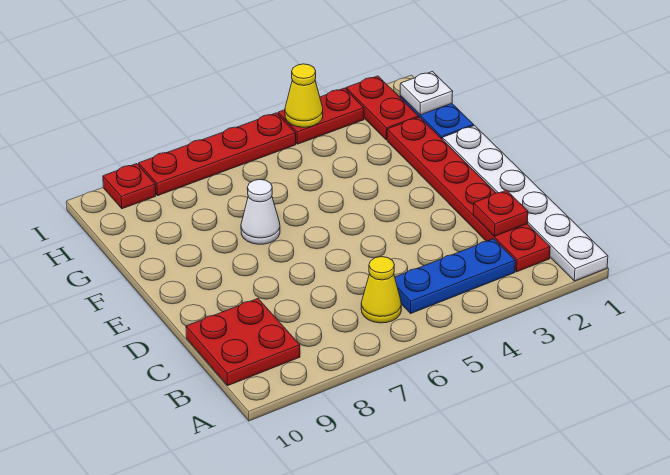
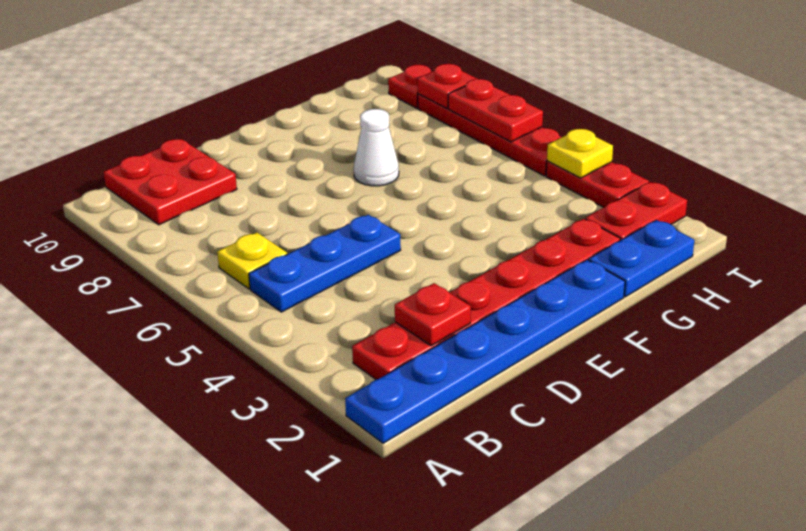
white 1x6 plate [442,126,608,281] -> blue 1x6 plate [345,260,625,443]
blue 1x3 plate [395,239,515,313] -> blue 1x3 plate turned to [249,215,401,312]
yellow 1x1 cone [361,257,401,323] -> yellow 1x1 plate [217,233,287,289]
white 1x1 plate [400,72,453,115] -> none
yellow 1x1 cone [285,64,323,127] -> yellow 1x1 plate [547,129,613,178]
none -> red 1x2 plate [448,79,543,142]
none -> red 1x1 plate [418,64,477,108]

